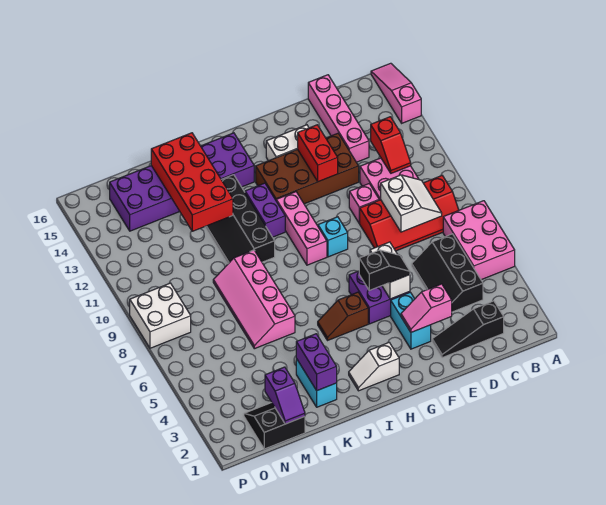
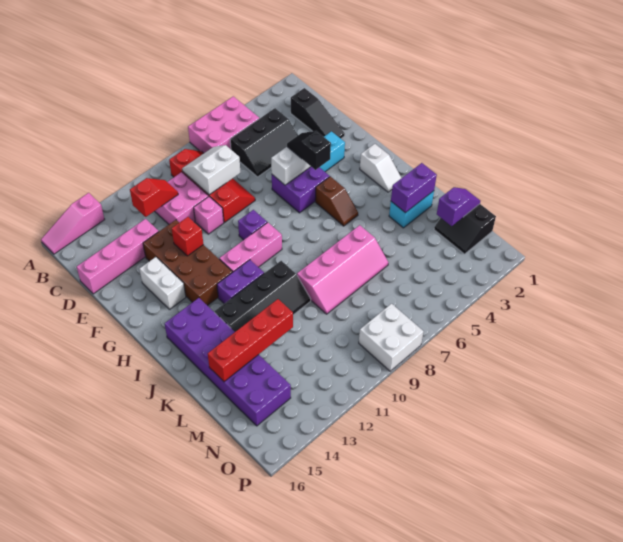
pink 1x2 slope [401,284,452,332] -> none
red 1x2 brick [298,125,338,182] -> red 1x1 brick [172,217,203,256]
cyan 1x1 brick [318,217,348,257] -> purple 1x1 brick [238,210,267,240]
red 2x4 brick [151,133,233,231] -> red 1x4 brick [208,299,293,382]

